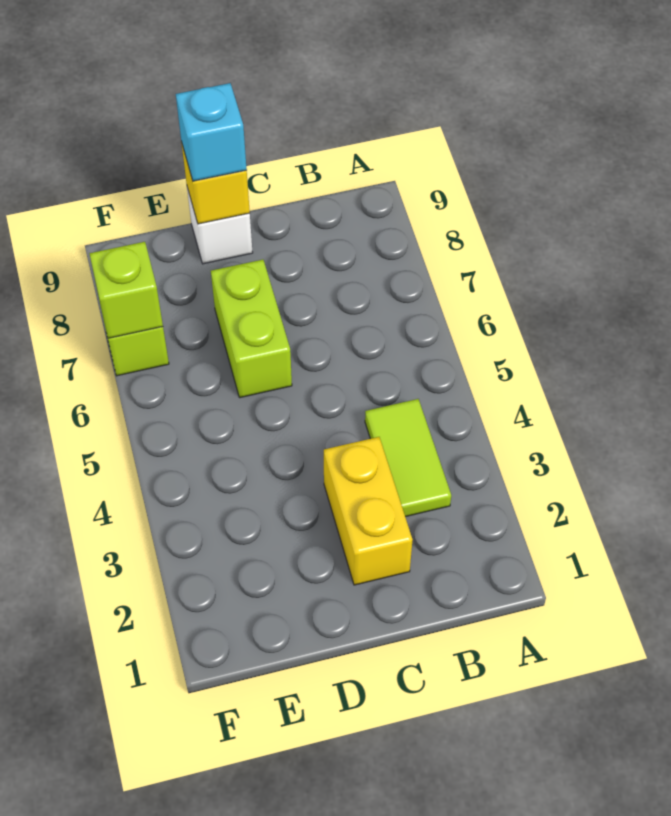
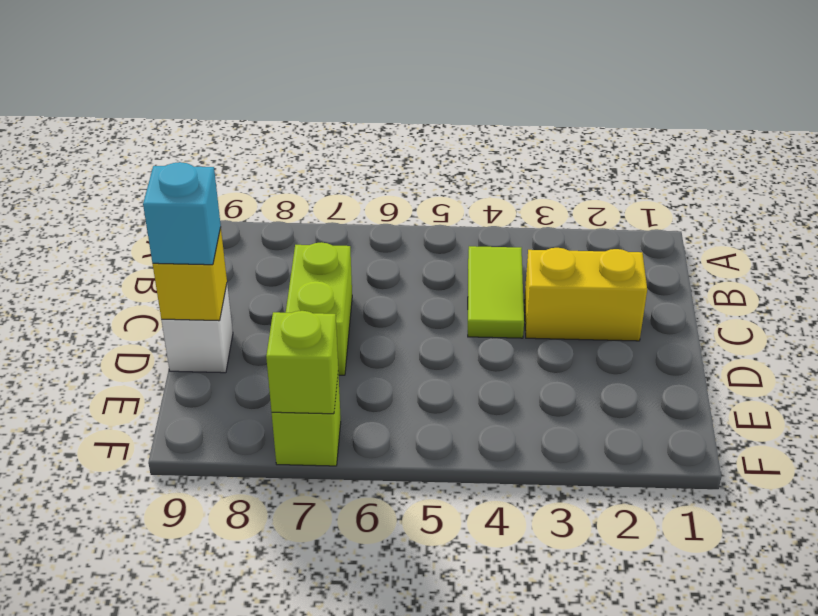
lime 1x2 tile [365,399,451,517] -> lime 1x2 tile turned to [468,246,524,338]
lime 1x2 brick [211,260,292,398] -> lime 1x2 brick turned to [286,242,352,375]

